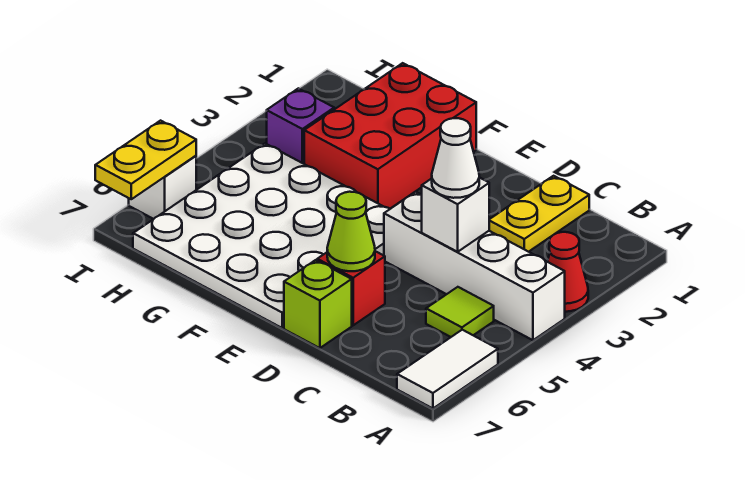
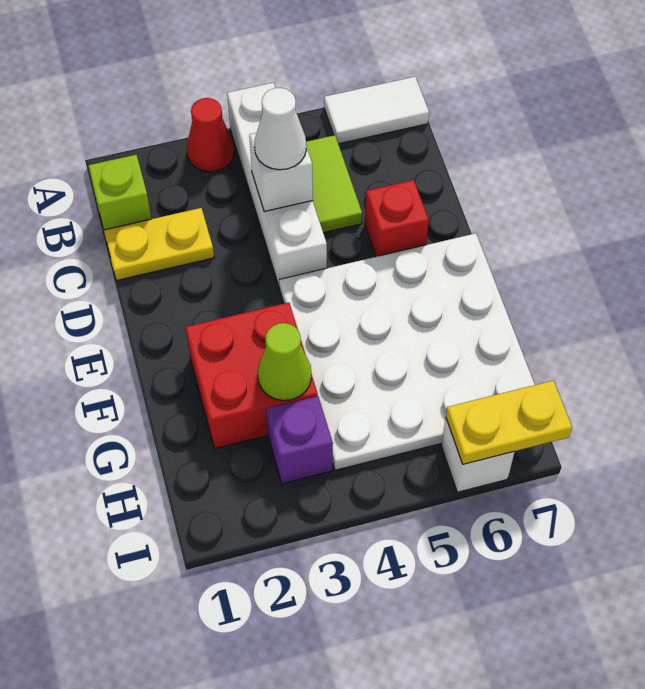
lime 1x1 tile [426,287,494,337] -> lime 1x2 tile [306,135,362,233]
lime 1x1 cone [327,192,375,271] -> lime 1x1 cone moved to [258,323,311,401]
lime 1x1 brick [284,260,352,348] -> lime 1x1 brick moved to [88,155,151,230]
red 2x3 brick [304,63,476,208] -> red 2x2 brick [186,302,318,449]

